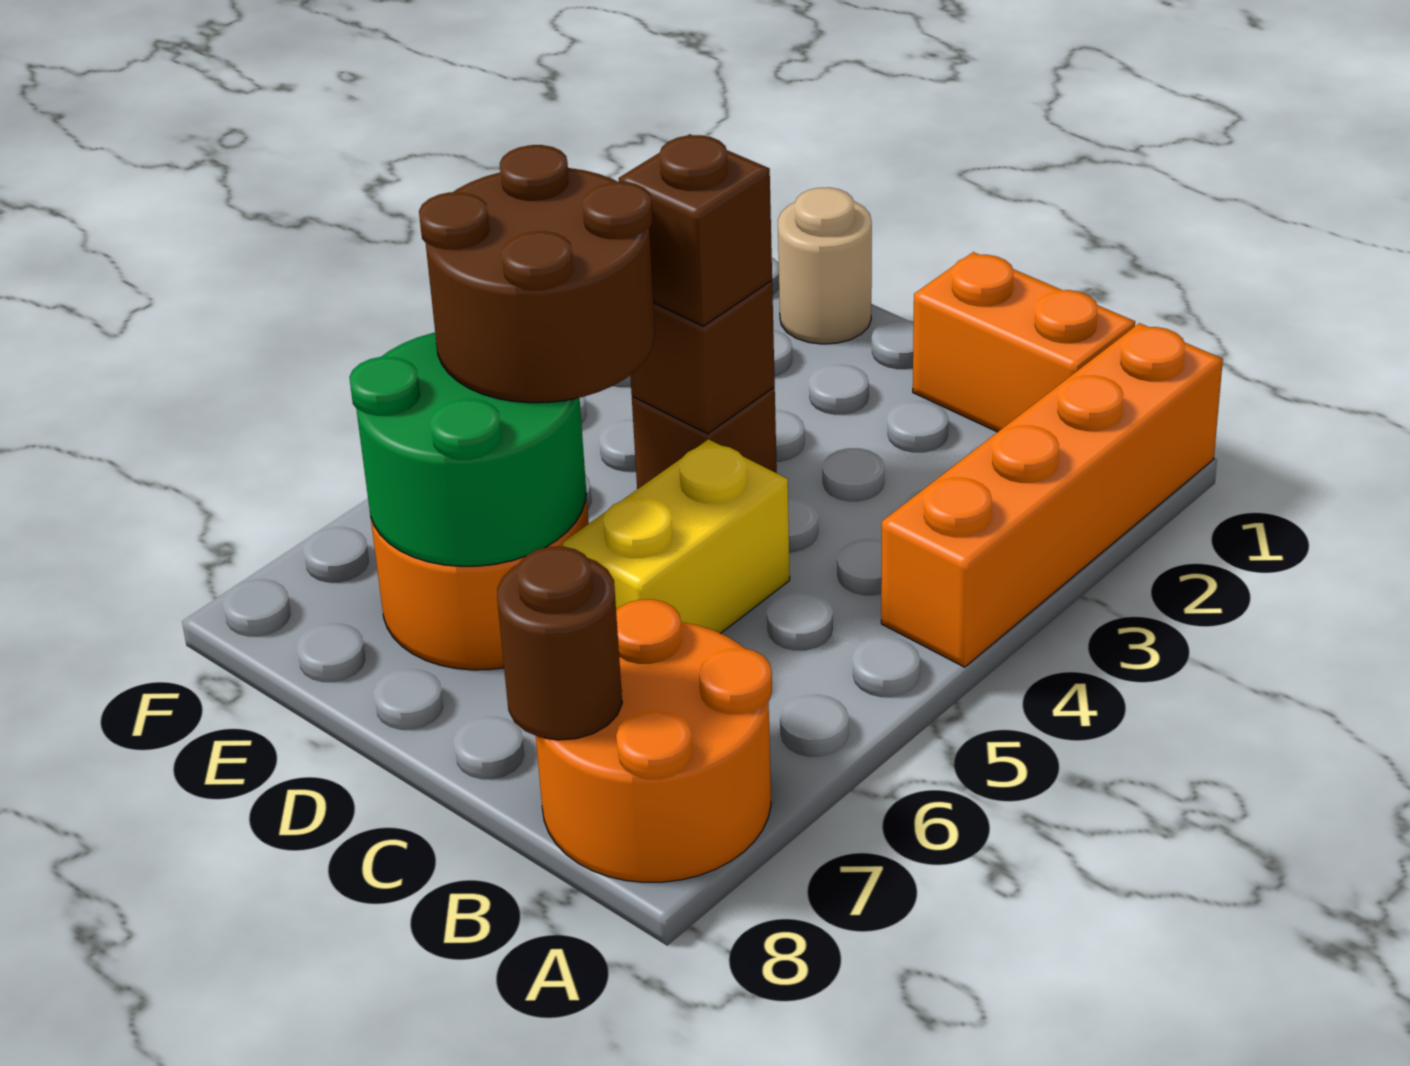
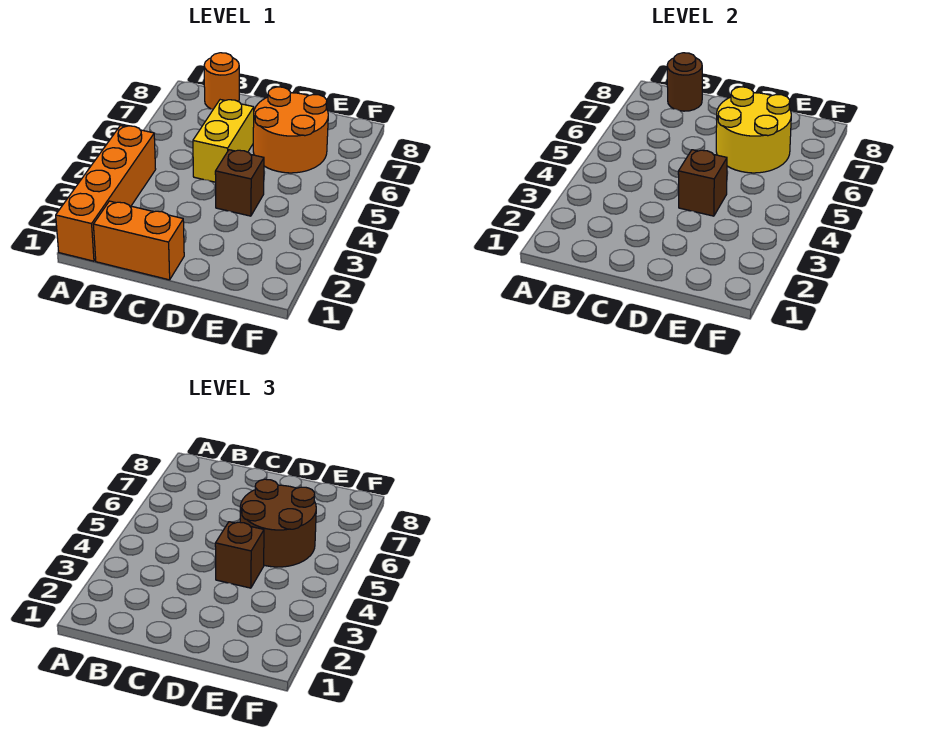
orange 2x2 round brick [536,599,772,882] -> orange 1x1 round brick [204,53,239,109]
green 2x2 round brick [350,333,586,566] -> yellow 2x2 round brick [716,87,791,173]
tan 1x1 round brick [778,187,872,344] -> none

